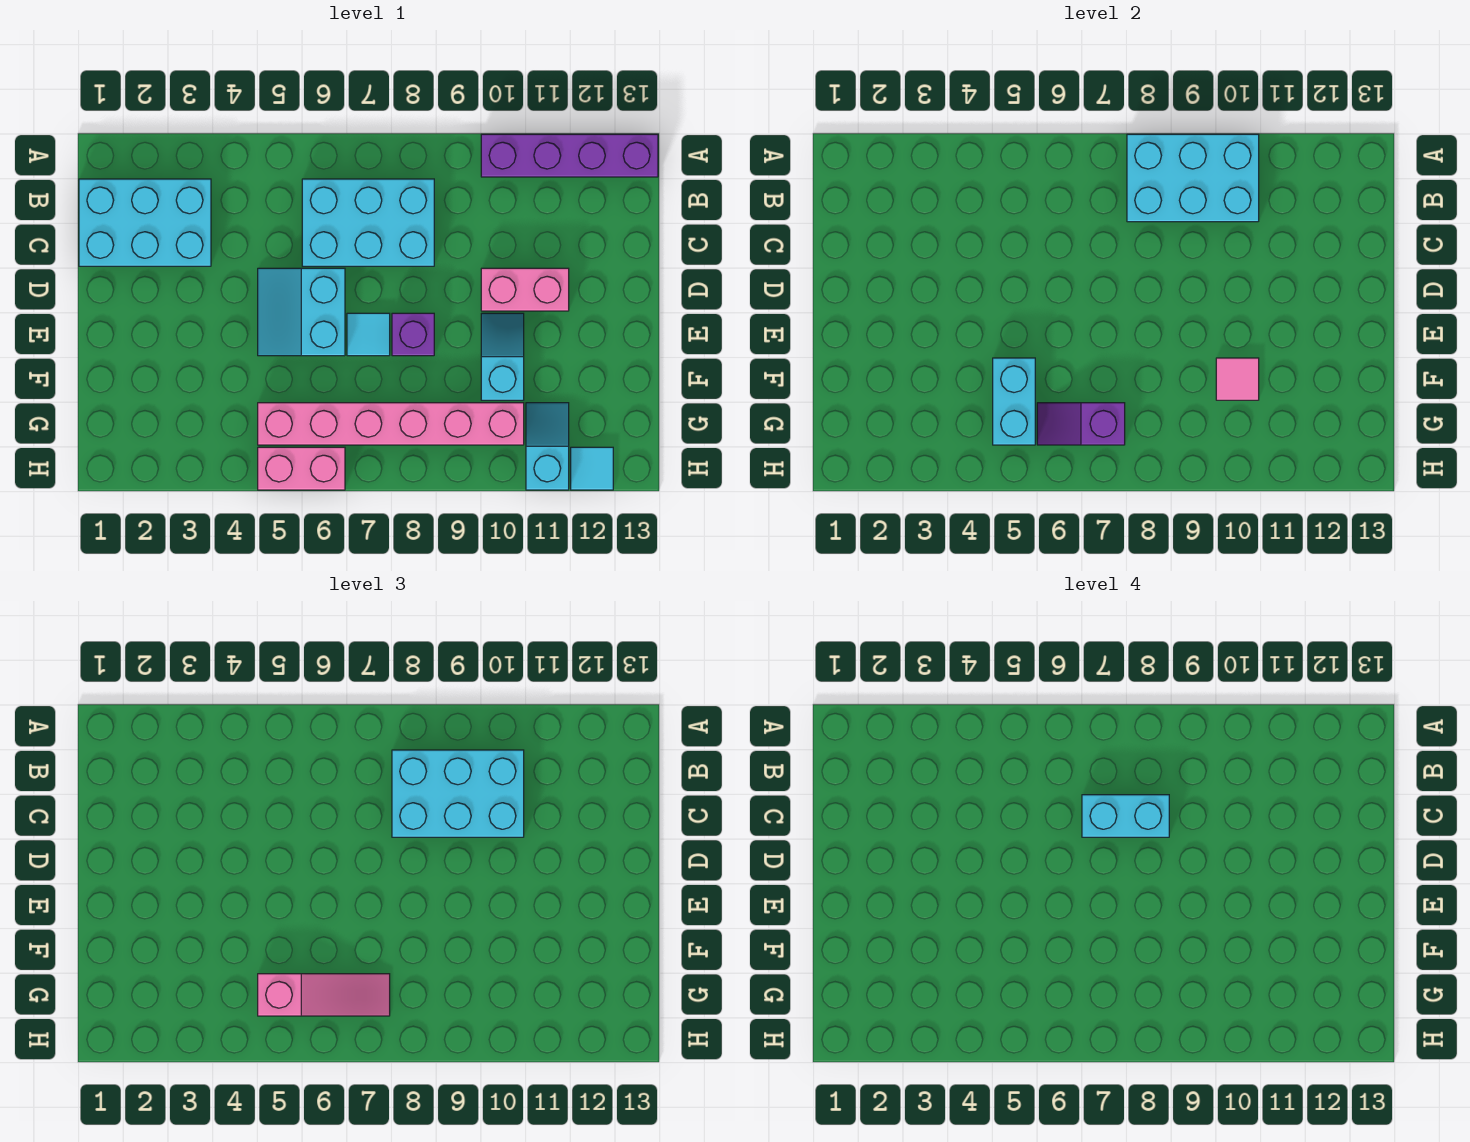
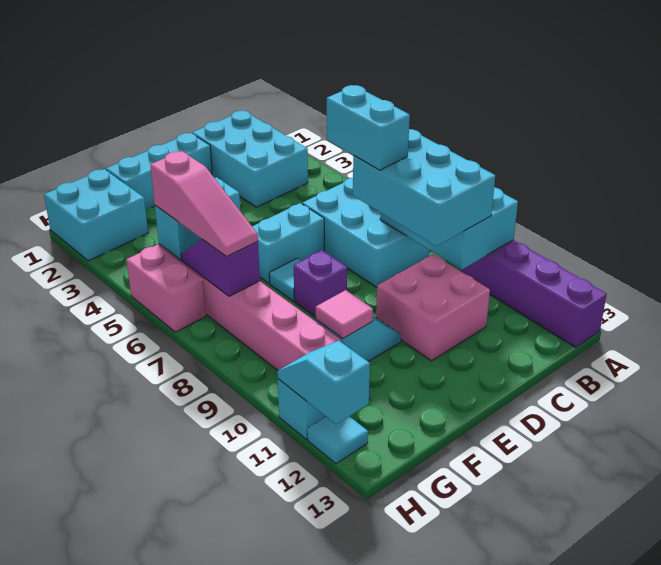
none -> cyan 1x3 brick [106,133,212,209]
pink 1x2 brick [481,268,569,311] -> pink 2x2 brick [376,254,490,361]
none -> cyan 2x2 brick [44,169,148,261]
none -> cyan 1x2 slope [277,341,370,424]

